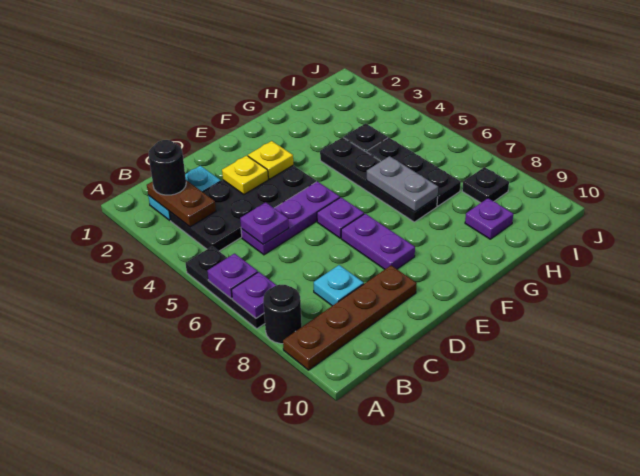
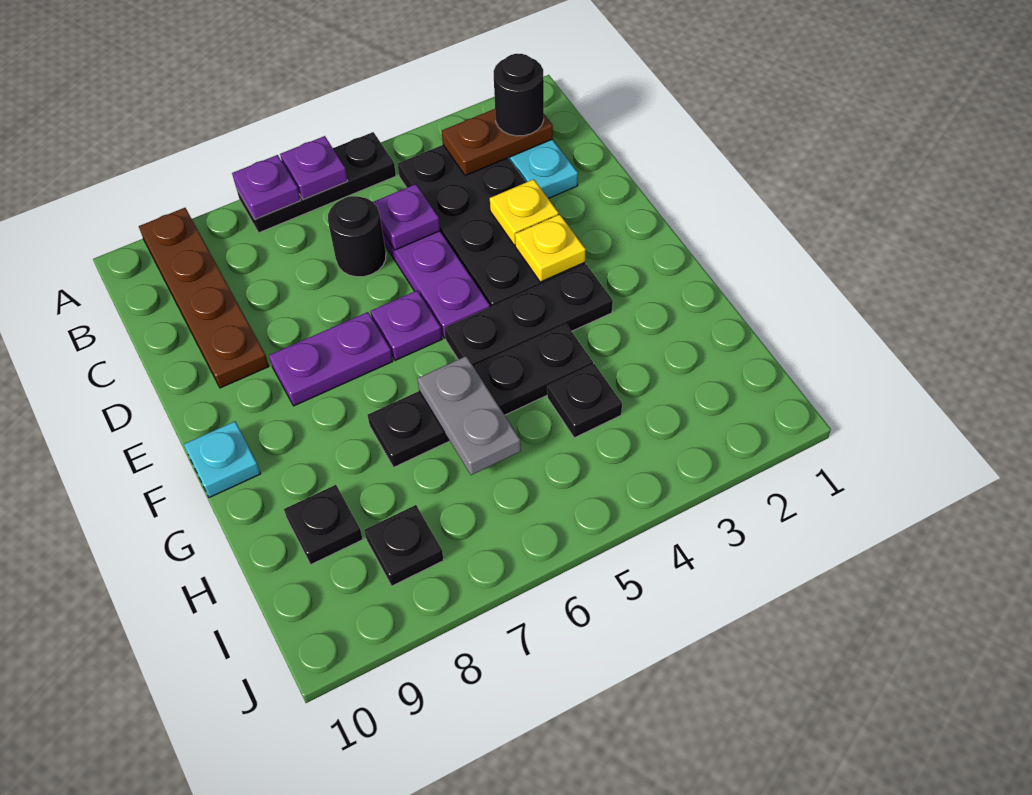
black 1x1 round brick [263,285,302,344] -> black 1x1 round brick moved to [328,196,386,277]
cyan 1x1 plate [314,265,364,306] -> cyan 1x1 plate moved to [184,421,261,498]
grey 1x2 plate [367,156,438,212] -> grey 1x2 plate turned to [417,356,521,475]
black 1x3 plate [367,138,461,206] -> black 1x3 plate moved to [444,265,613,366]
purple 1x1 plate [465,198,513,239] -> black 1x1 plate [284,485,363,565]

